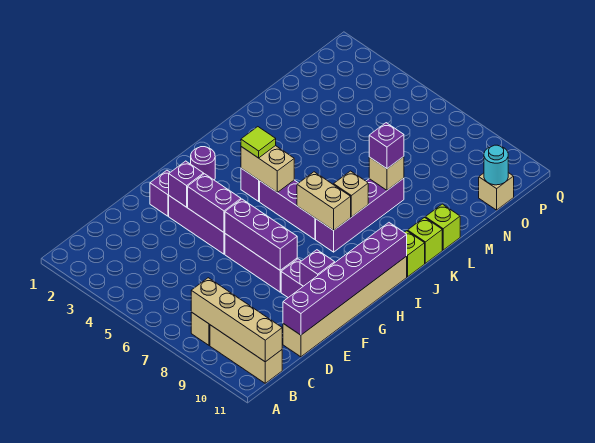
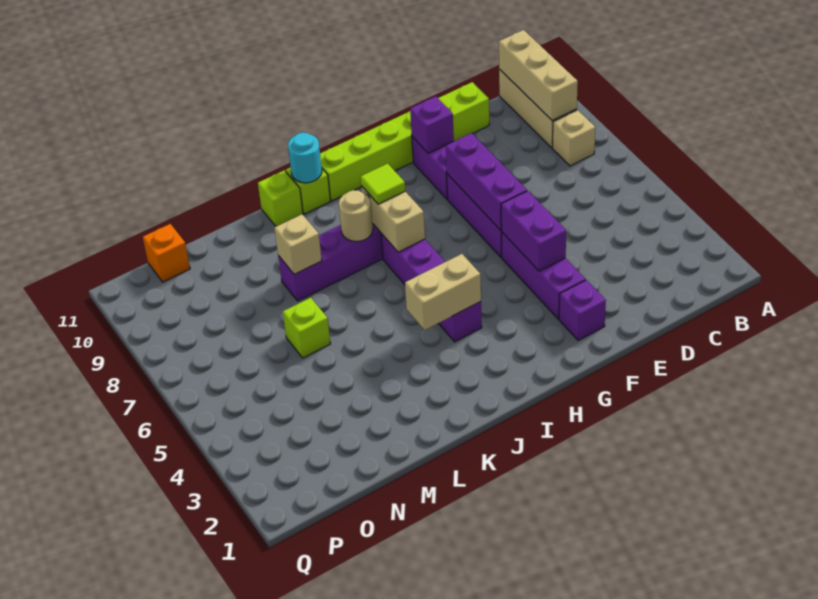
tan 1x4 brick [191,278,282,362] -> tan 1x3 brick [499,30,578,121]
tan 1x6 brick [283,256,407,357] -> lime 1x6 brick [320,82,489,201]
purple 1x6 brick [283,223,407,335] -> none
purple 1x1 brick [169,161,204,207] -> none
purple 1x1 round brick [191,147,215,180] -> none
tan 1x2 brick [241,146,294,192] -> tan 1x2 brick turned to [405,254,481,330]
lime 1x1 tile [241,127,276,158] -> lime 1x1 tile moved to [361,163,405,204]
tan 1x1 brick [334,171,368,217] -> tan 1x1 round brick [339,190,373,242]
purple 1x1 brick [369,123,404,169] -> none
lime 1x1 brick [425,204,460,250] -> lime 1x1 brick moved to [283,298,330,358]
tan 1x1 brick [479,173,514,210] -> orange 1x1 brick [143,224,190,282]
cyan 1x1 round brick [484,145,508,185] -> cyan 1x1 round brick moved to [288,133,322,183]

